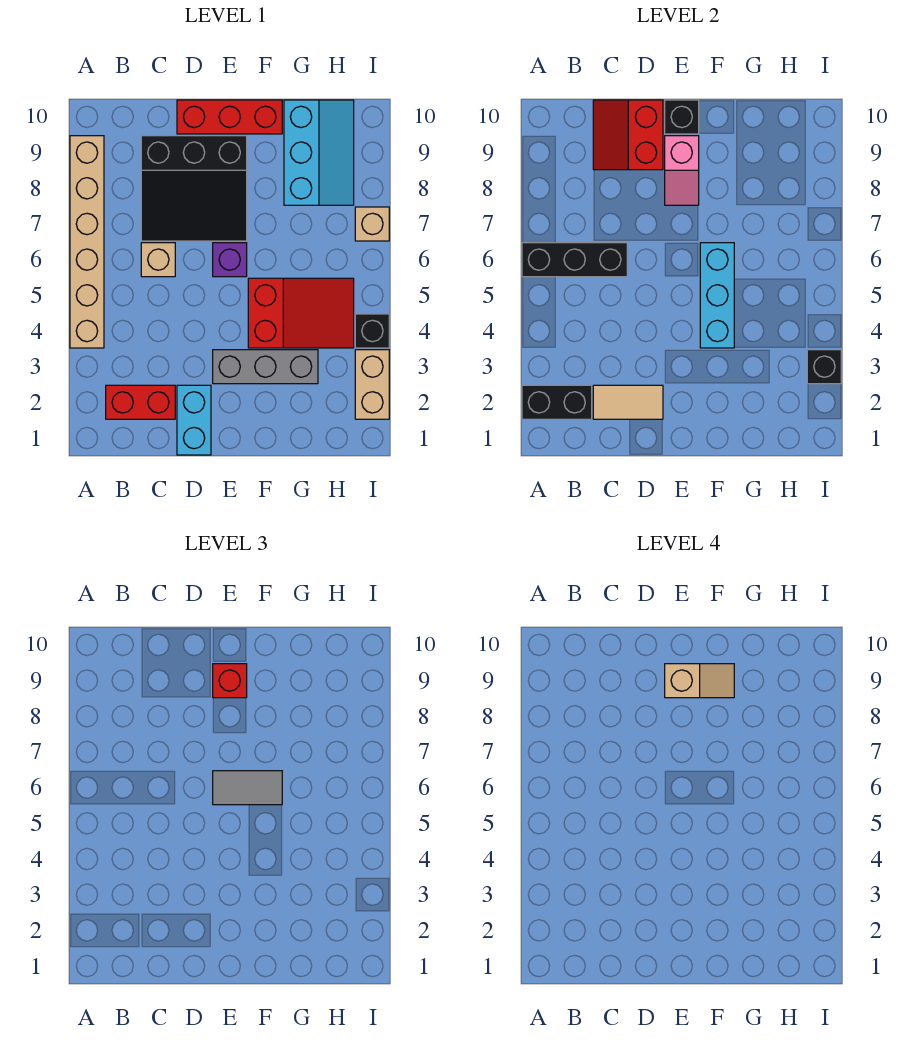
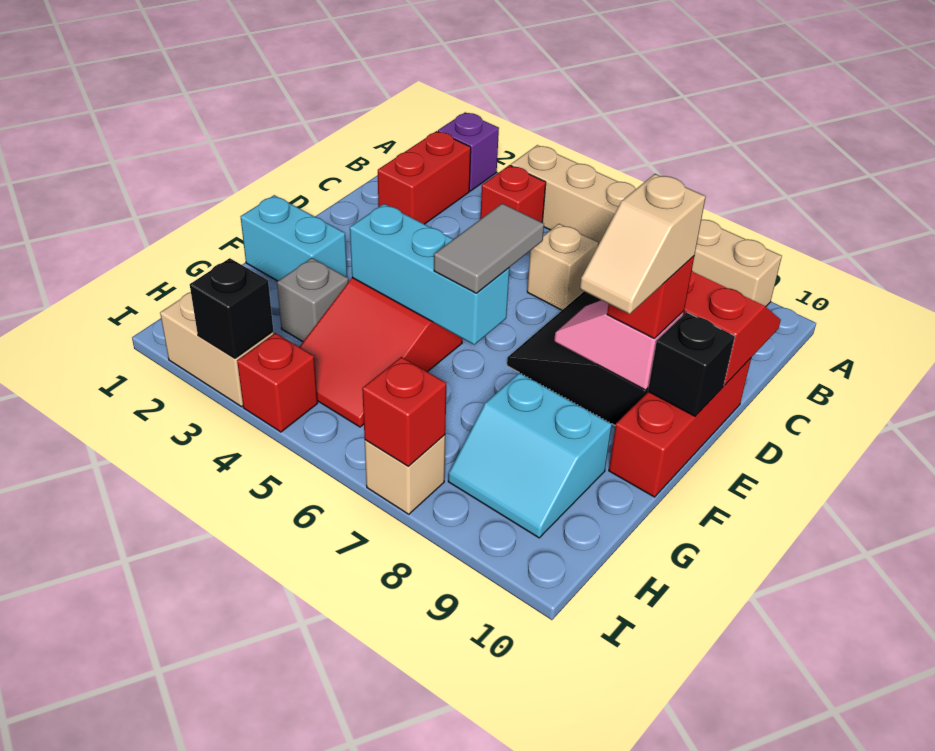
black 1x2 brick [522,385,592,419] -> none
black 1x3 brick [522,243,627,277] -> none
none -> red 1x1 brick [480,165,546,222]
tan 1x2 tile [593,385,663,419] -> none
cyan 1x2 brick [177,385,211,455] -> cyan 1x2 brick moved to [241,195,347,281]
grey 1x3 brick [213,350,318,384] -> grey 1x1 brick [277,258,349,342]
purple 1x1 brick [213,243,247,277] -> purple 1x1 brick moved to [438,112,499,191]
cyan 2x3 slope [284,100,354,205] -> cyan 2x2 slope [448,373,612,538]
black 1x1 brick [355,314,389,348] -> red 1x1 brick [237,333,318,432]
none -> red 1x1 brick [362,357,446,467]

